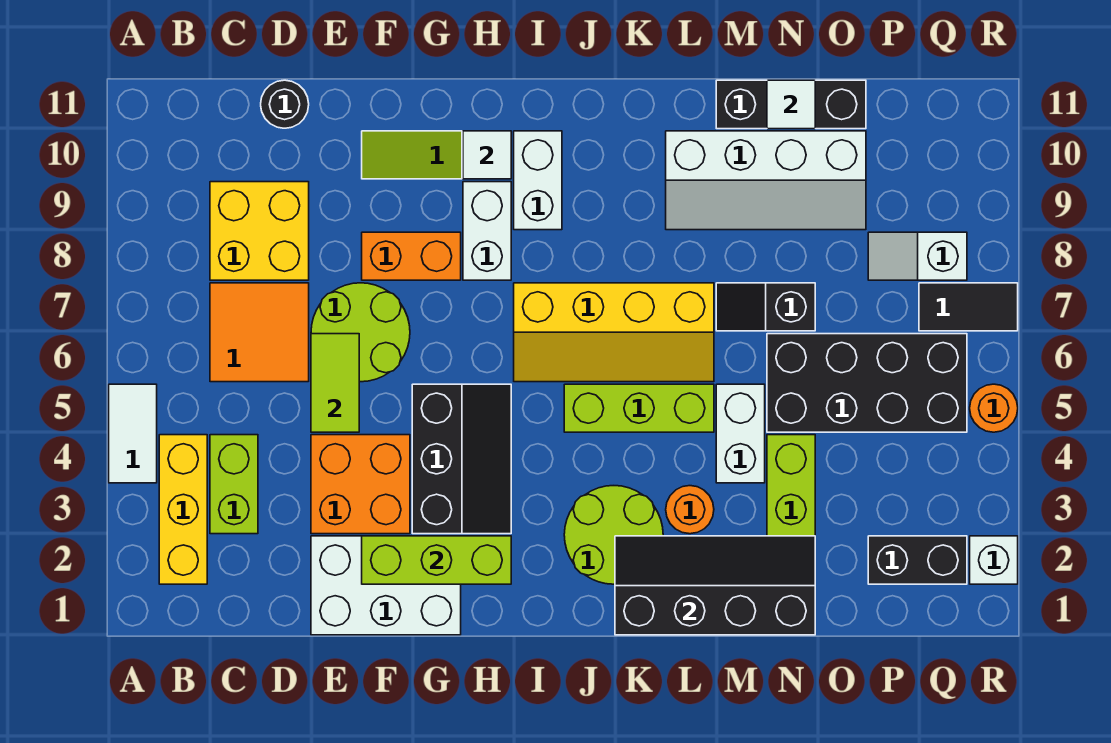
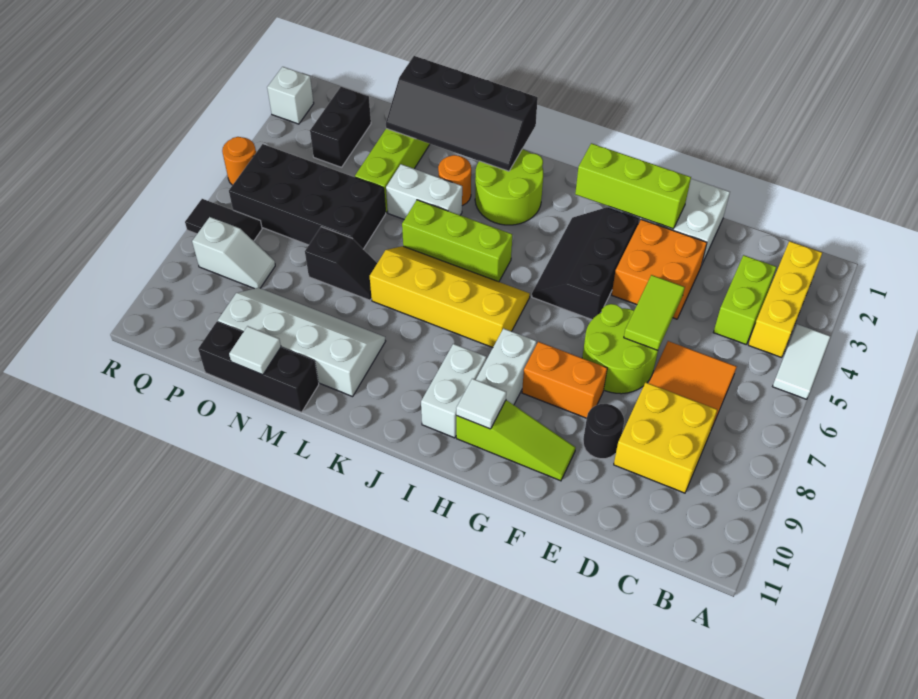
black 1x1 round brick [261,80,309,128] -> black 1x1 round brick moved to [583,404,624,459]
white 1x2 brick [716,384,765,483] -> white 1x2 brick turned to [386,164,462,220]
black 1x2 brick [868,536,967,584] -> black 1x2 brick turned to [310,87,371,167]

